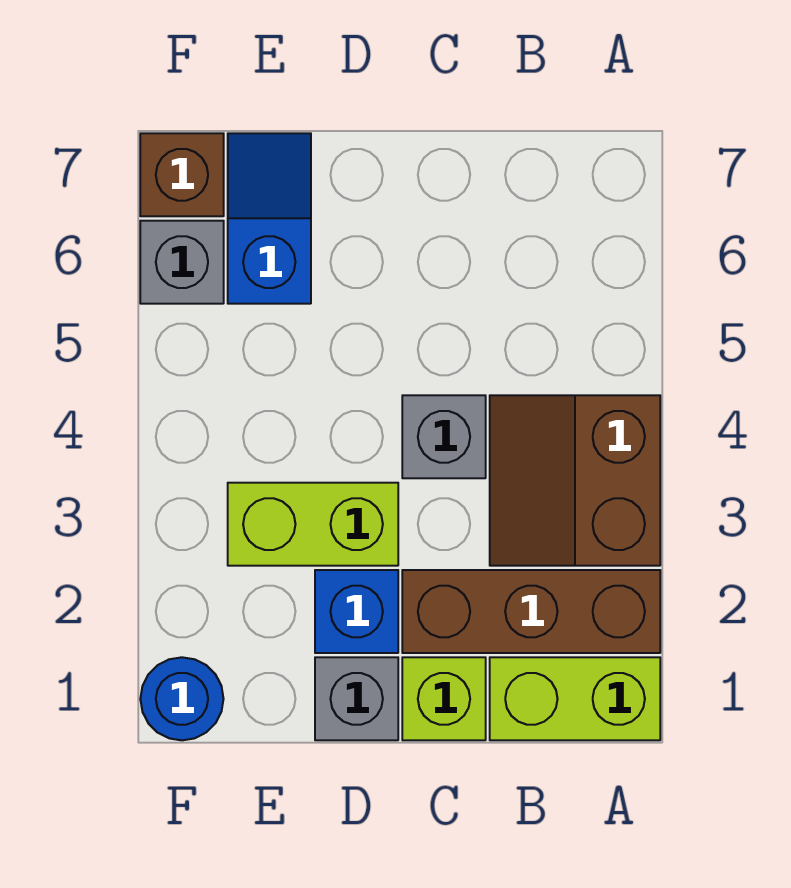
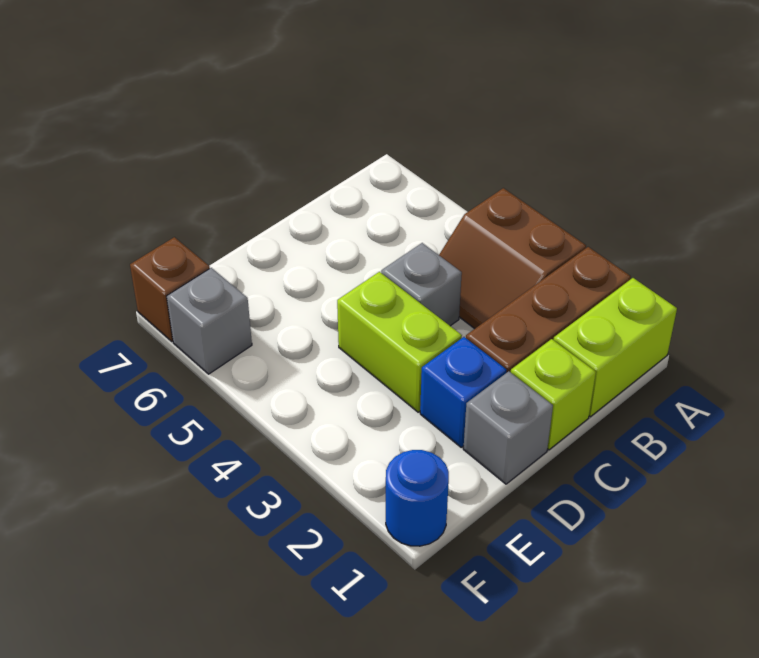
lime 1x2 brick [228,483,398,566] -> lime 1x2 brick turned to [337,272,462,412]
blue 1x2 slope [228,133,311,304] -> none

